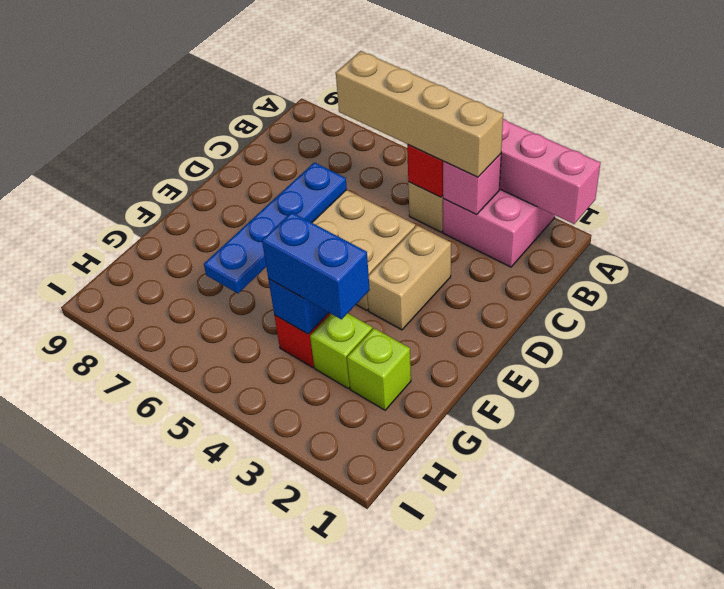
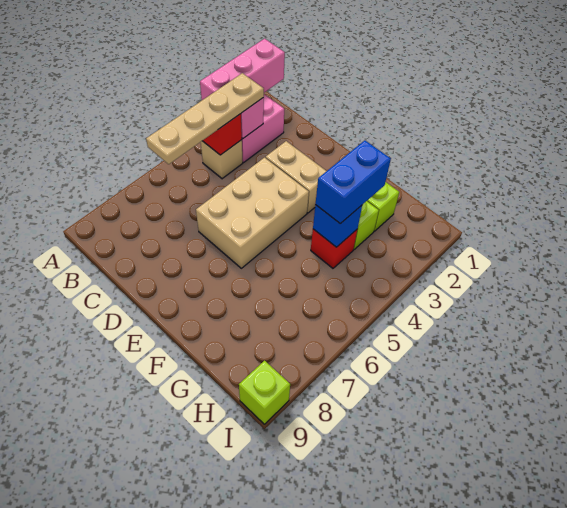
tan 1x4 brick [336,51,503,177] -> tan 1x4 plate [146,73,264,164]
blue 1x4 plate [204,162,347,293] -> none
none -> lime 1x1 brick [239,360,290,424]

